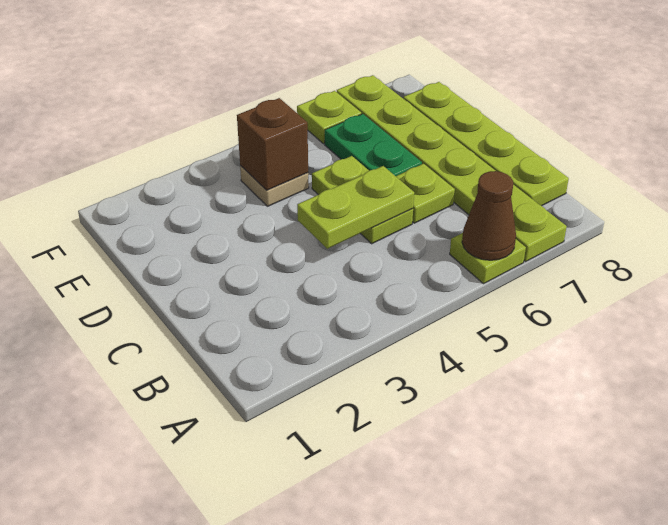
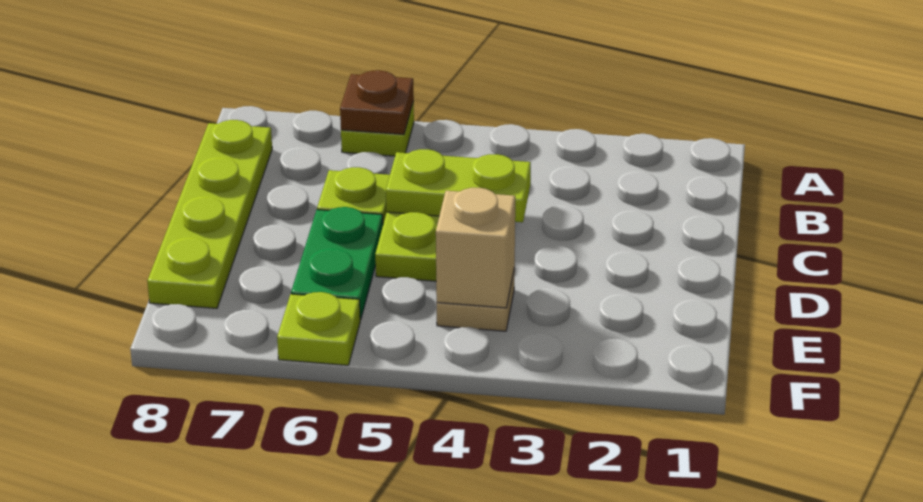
brown 1x1 cone [462,171,516,260] -> brown 1x1 plate [340,70,414,135]
lime 1x6 plate [337,75,567,262] -> none
brown 1x1 brick [237,98,308,190] -> tan 1x1 brick [436,188,515,308]

